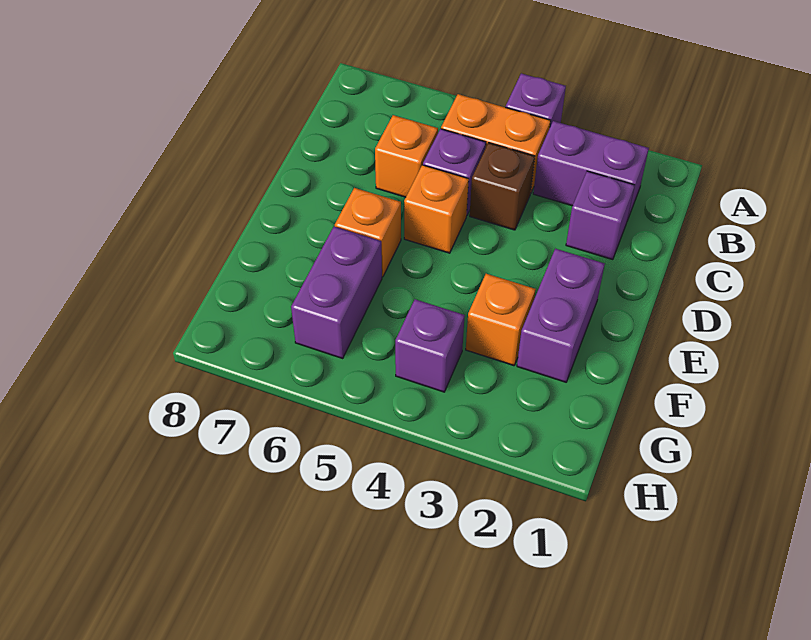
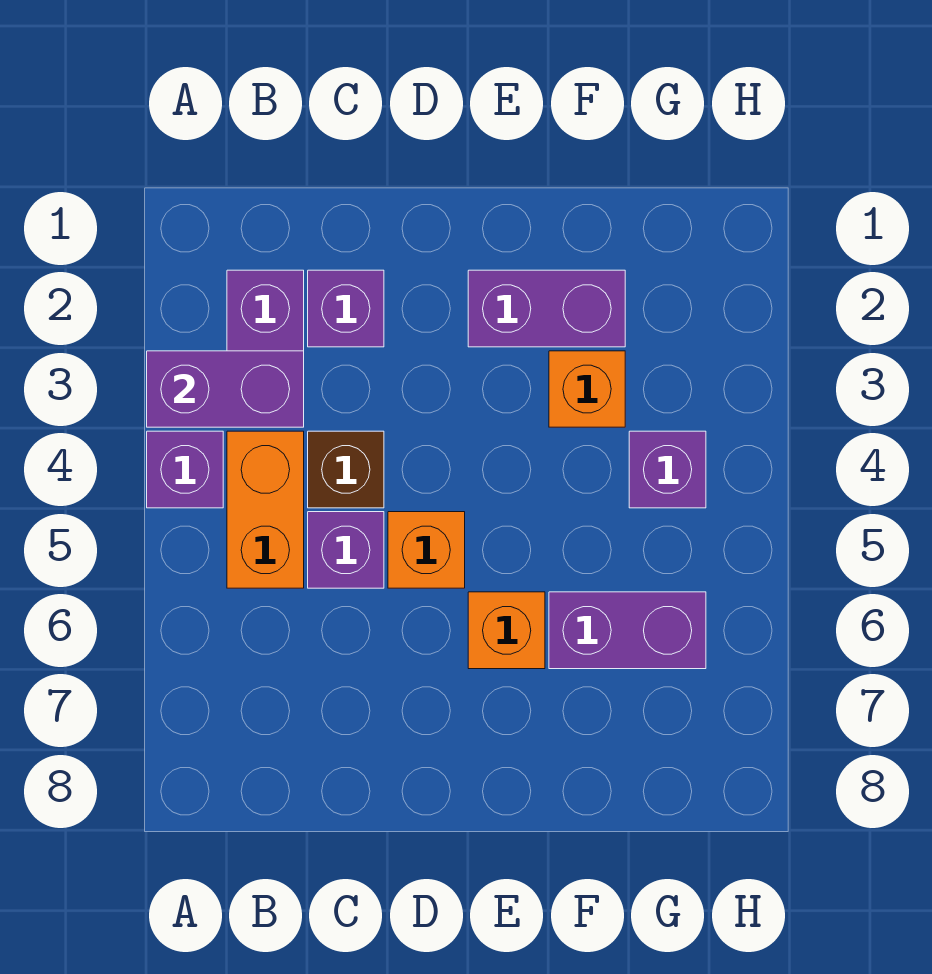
none -> purple 1x2 brick [147,351,304,427]
orange 1x1 brick [375,115,438,197] -> none

